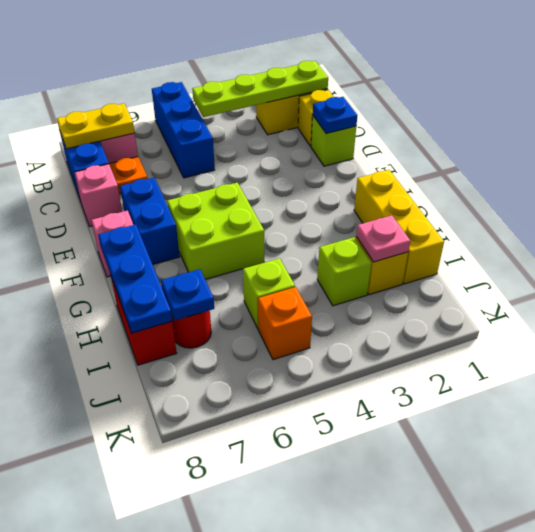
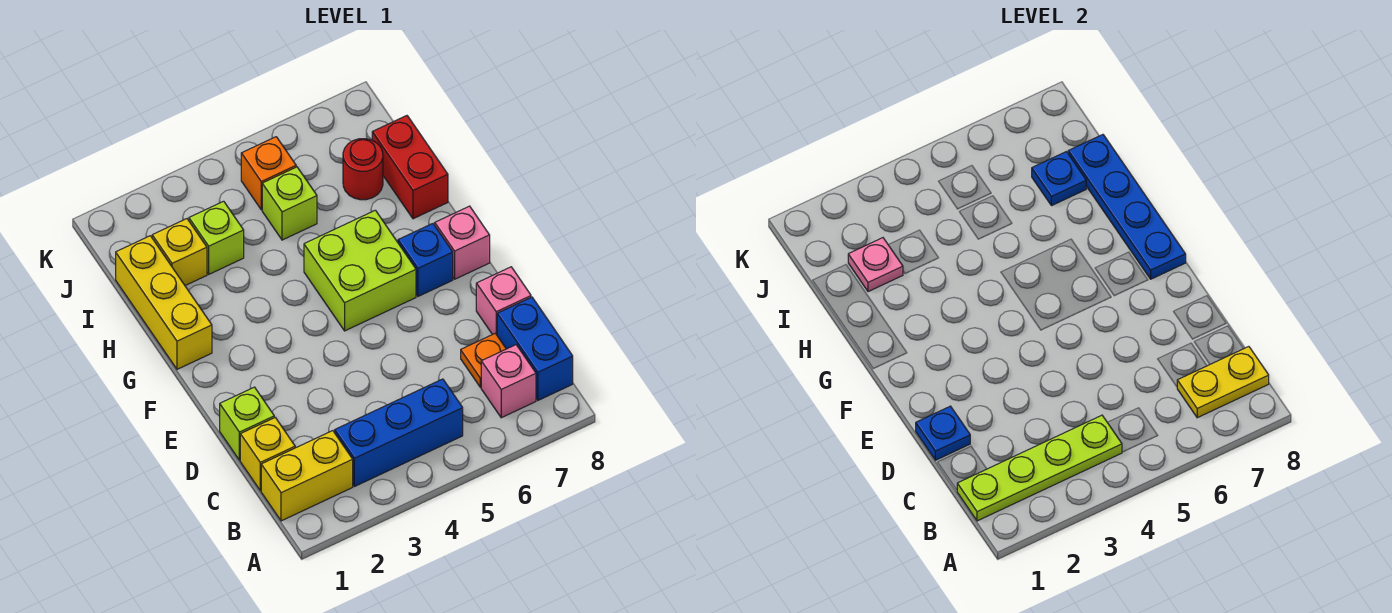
blue 1x3 brick [152,82,215,178] -> blue 1x3 brick turned to [335,379,463,487]
blue 1x2 brick [120,178,180,265] -> blue 1x1 brick [398,224,453,296]
blue 1x3 plate [98,224,172,333] -> blue 1x4 plate [1068,135,1186,279]

